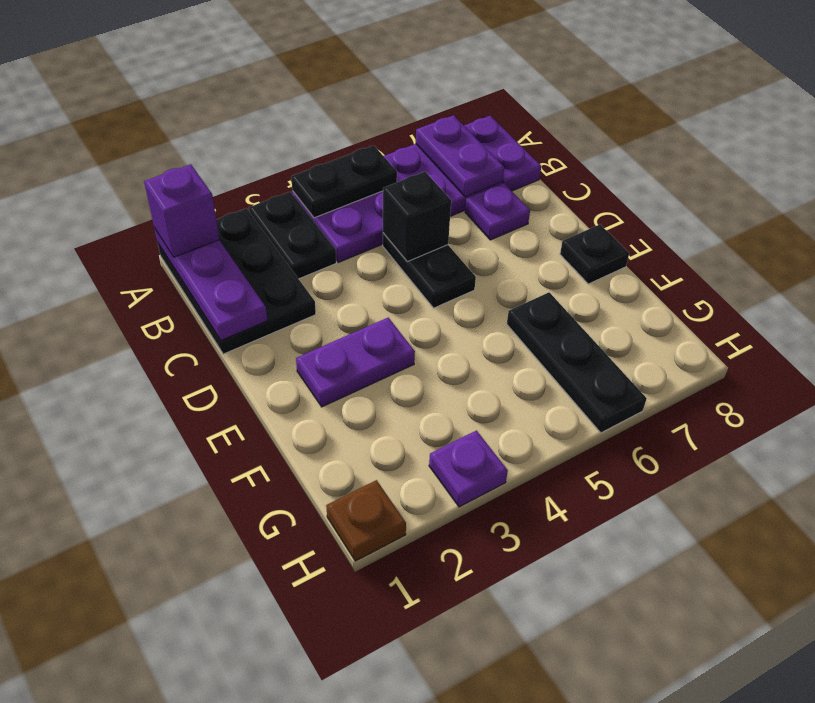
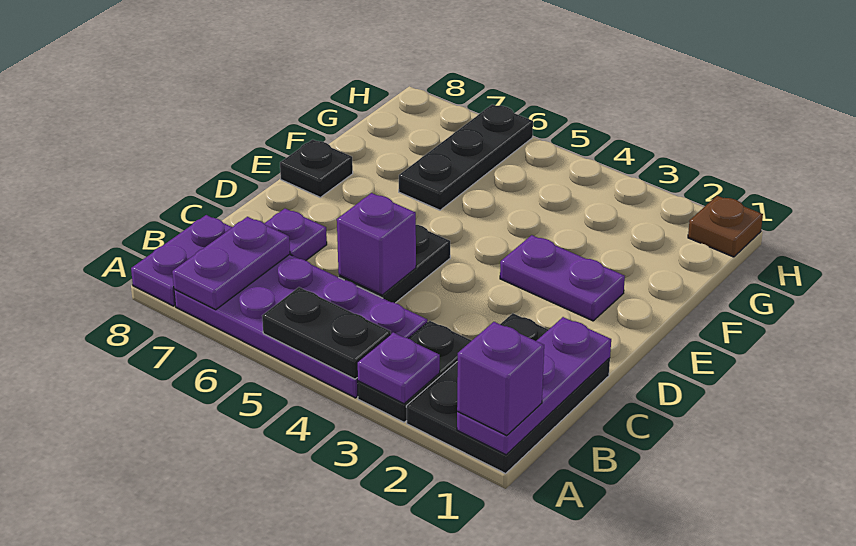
black 1x1 brick [383,172,451,262] -> purple 1x1 brick [337,193,416,295]
purple 1x1 plate [429,431,508,507] -> purple 1x1 plate moved to [357,332,440,404]

